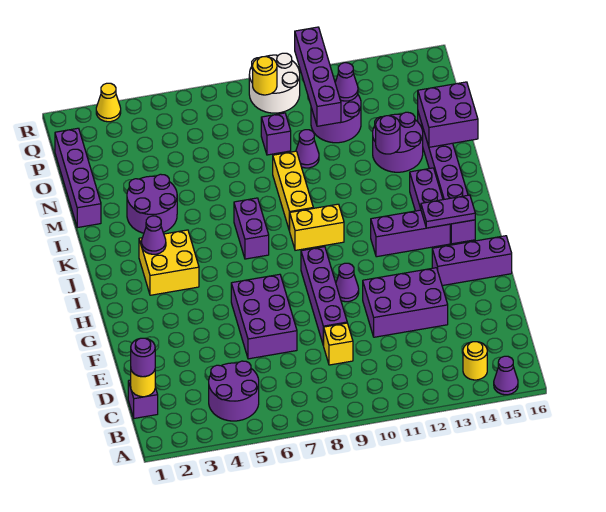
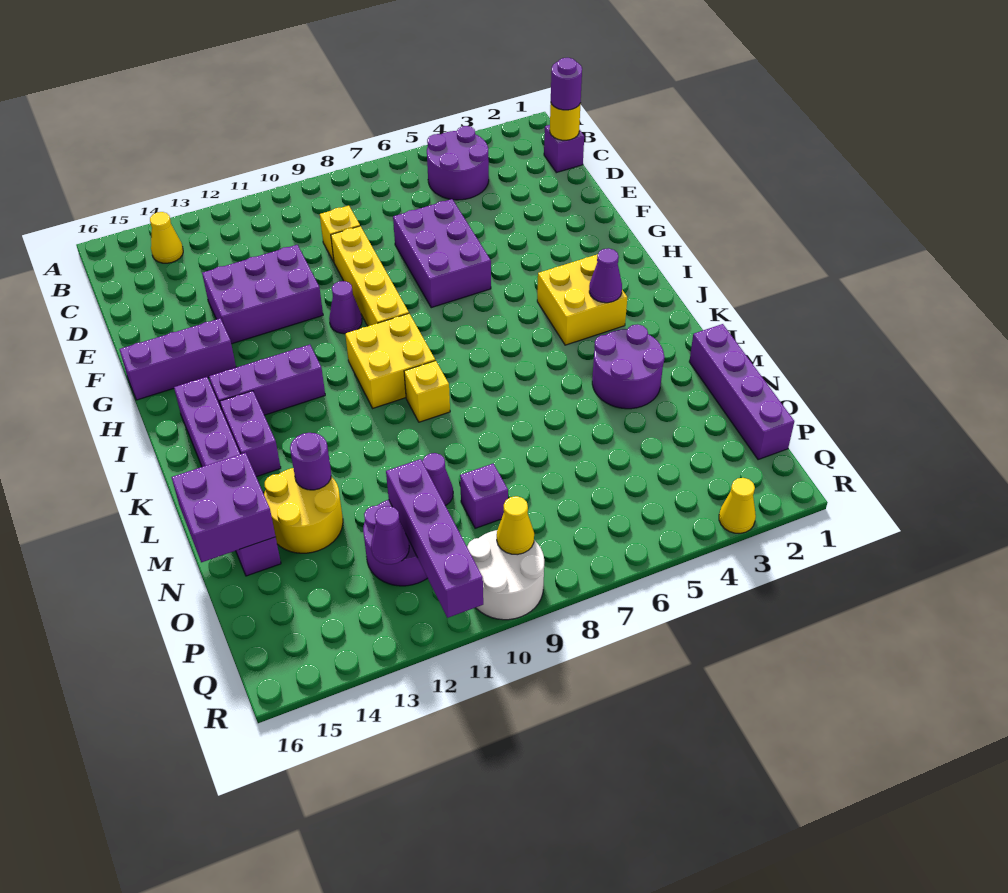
purple 1x1 cone [494,356,518,395] -> none
yellow 1x1 round brick [463,342,487,380] -> yellow 1x1 cone [150,212,183,263]
purple 1x4 brick [301,247,347,346] -> yellow 1x4 brick [331,226,409,326]
purple 1x2 plate [421,195,475,228] -> none
purple 1x2 brick [234,198,269,259] -> none
yellow 1x2 brick [290,204,344,250] -> yellow 2x2 brick [345,314,435,408]
yellow 1x3 brick [273,151,313,231] -> yellow 1x1 brick [404,361,450,422]
purple 2x2 round brick [373,112,423,172] -> yellow 2x2 round brick [264,468,343,553]
yellow 1x1 round brick [253,57,277,95] -> yellow 1x1 cone [497,496,534,555]

